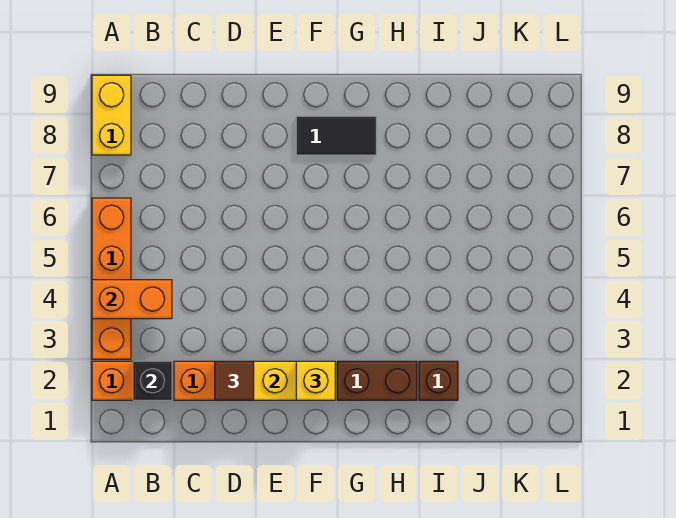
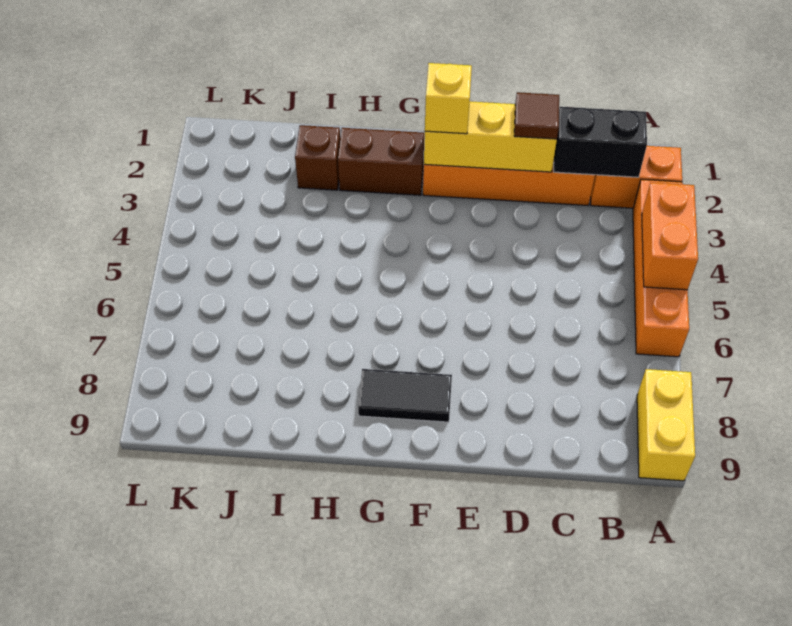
orange 1x2 brick [92,280,172,319] -> orange 1x2 brick turned to [642,182,698,290]
black 1x1 brick [133,361,172,400] -> black 1x2 brick [554,107,647,177]

